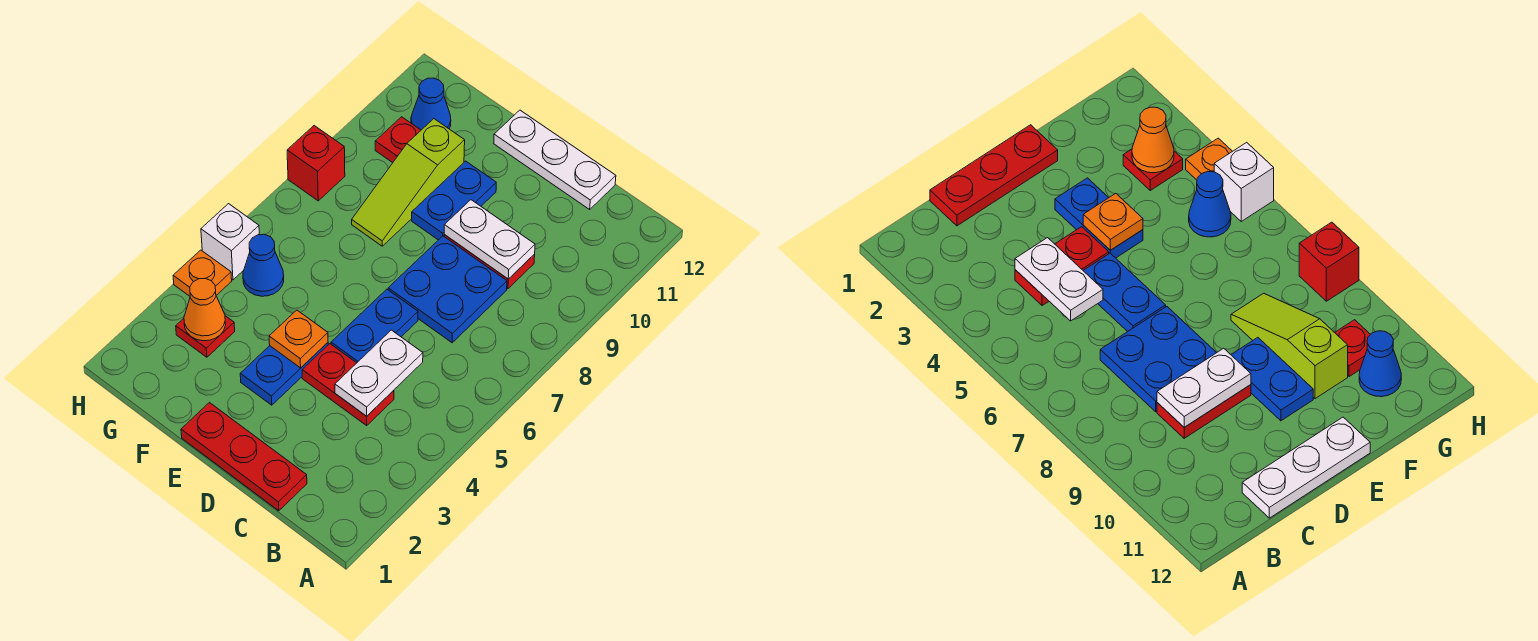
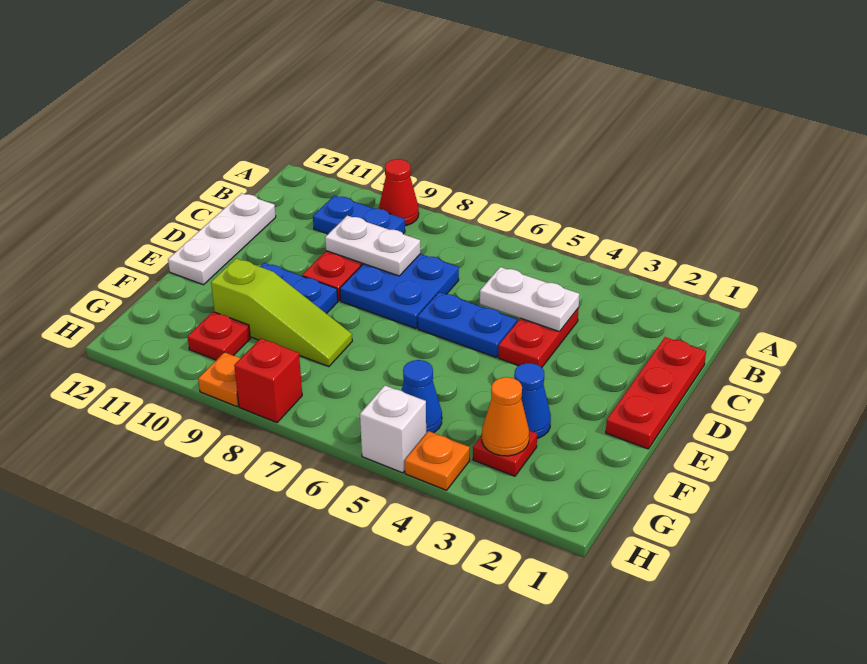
none -> red 1x1 cone [379,159,419,226]
white 1x2 plate [444,200,535,279] -> white 1x2 plate turned to [325,216,420,276]
blue 1x2 plate [240,343,328,405] -> blue 1x2 plate moved to [313,195,405,234]
orange 1x1 plate [269,310,328,368] -> orange 1x1 plate moved to [198,352,241,407]
blue 1x1 cone [411,78,451,130] -> blue 1x1 cone moved to [514,363,551,439]

